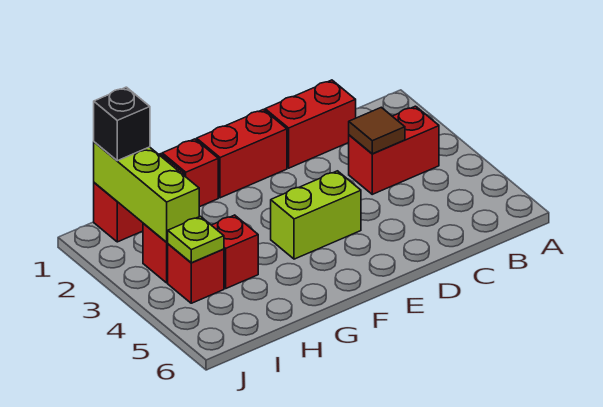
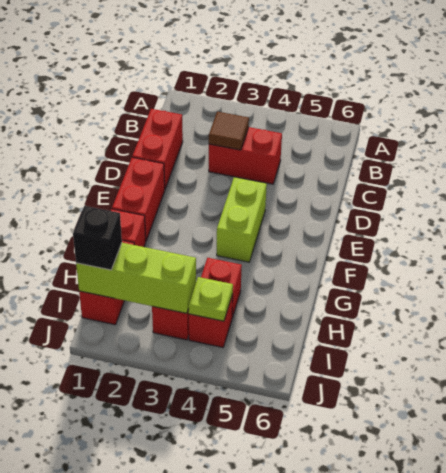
red 1x2 brick [349,106,439,194] -> red 1x2 brick turned to [209,127,282,184]

